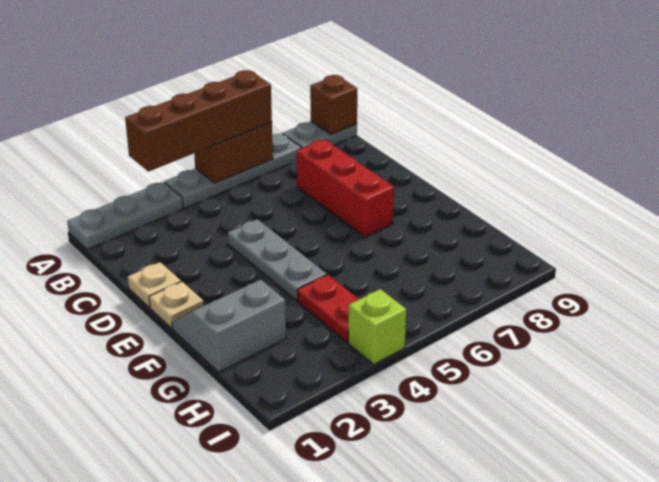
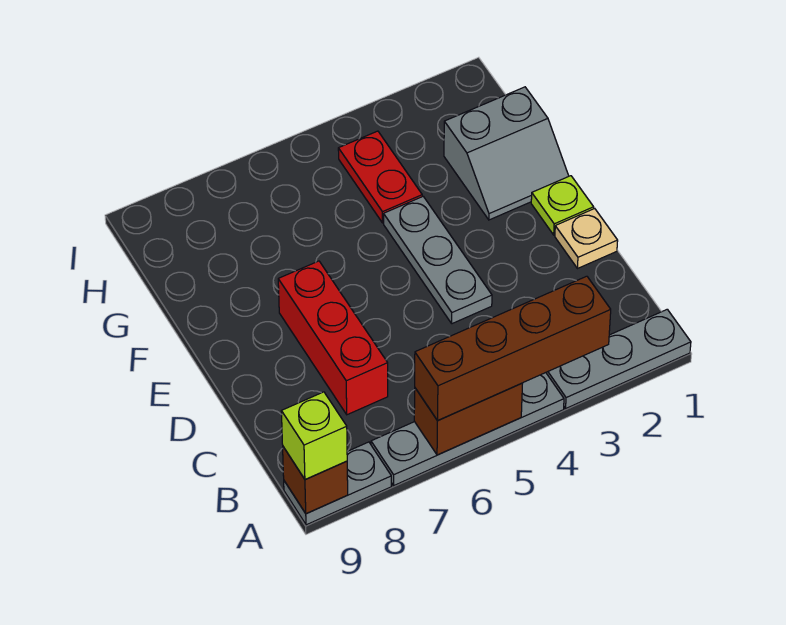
tan 1x1 plate [149,281,204,328] -> lime 1x1 plate [531,176,594,235]
lime 1x1 brick [348,289,407,364] -> lime 1x1 brick moved to [281,392,347,480]

